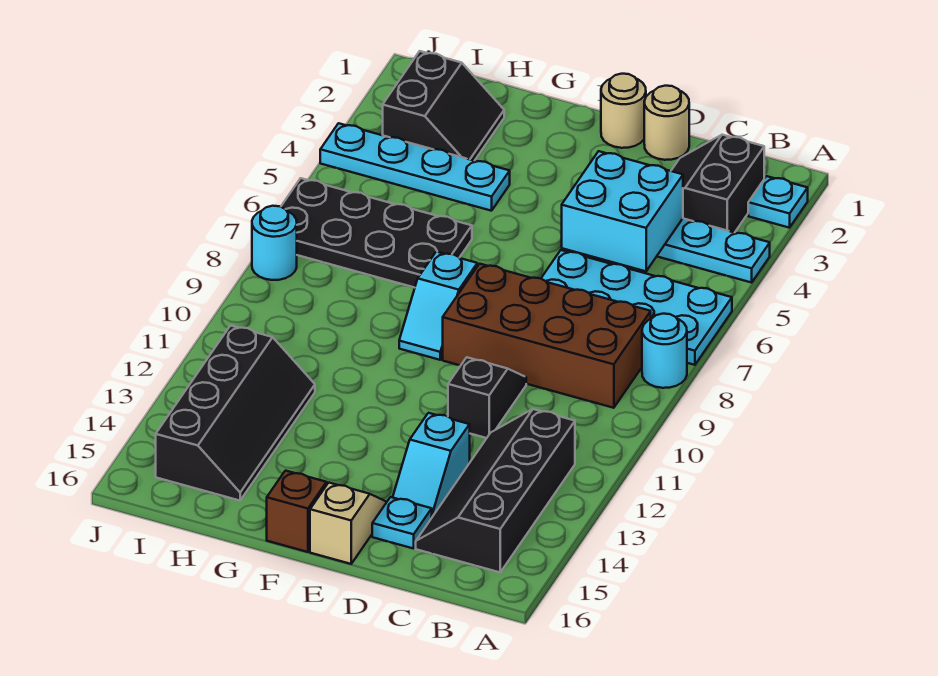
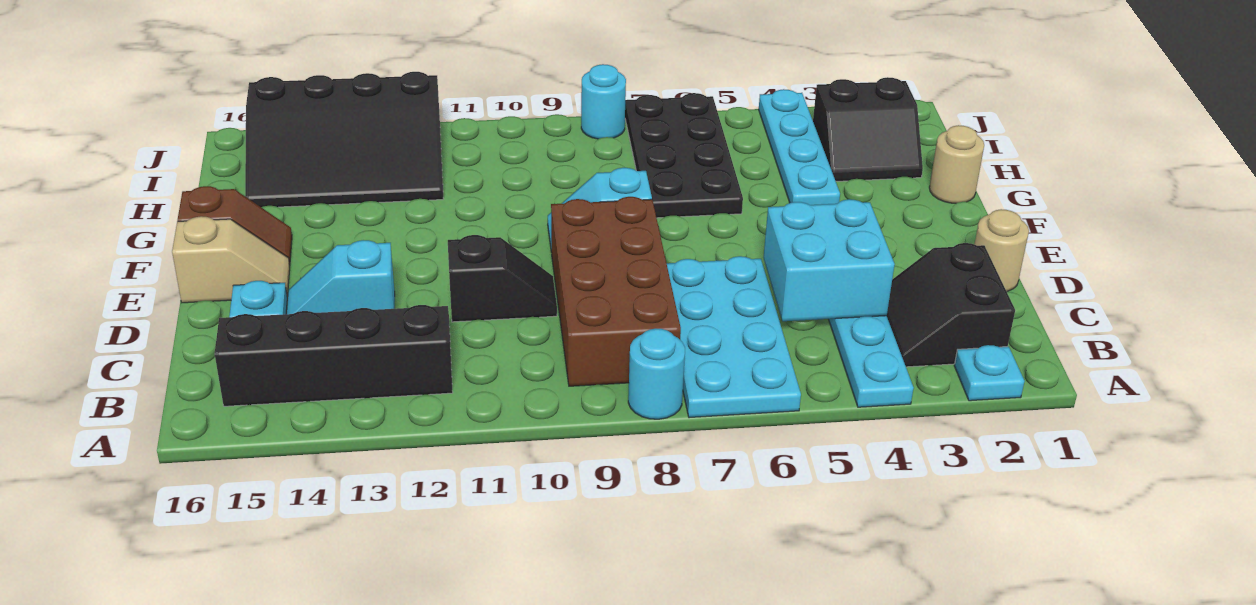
black 2x2 slope [671,135,764,233] -> black 2x2 slope turned to [887,243,1015,367]
tan 1x1 round brick [601,74,646,148] -> tan 1x1 round brick moved to [929,125,984,203]
black 2x4 slope [156,326,315,501] -> black 3x4 slope [245,72,443,207]

